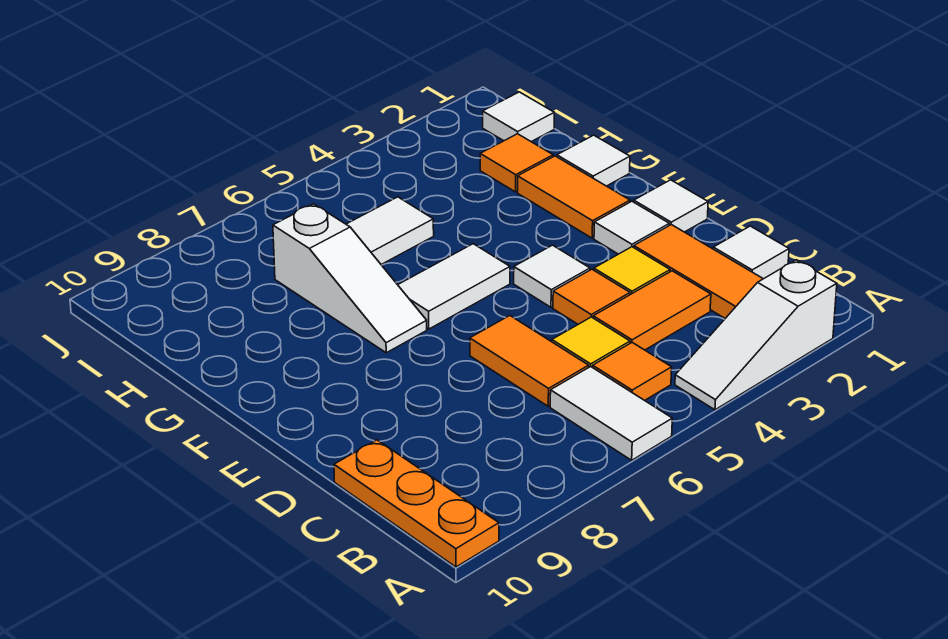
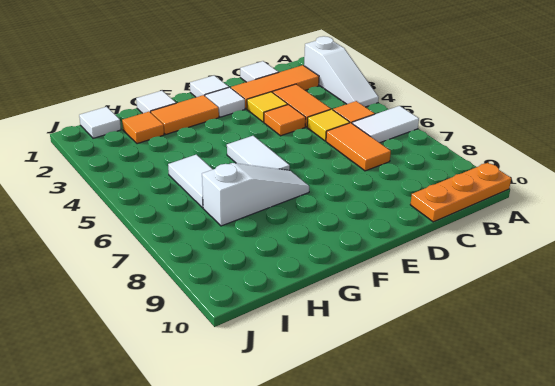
orange 1x2 tile [470,316,589,406] -> orange 1x2 tile turned to [326,123,391,171]
white 1x1 tile [514,245,590,307] -> none

